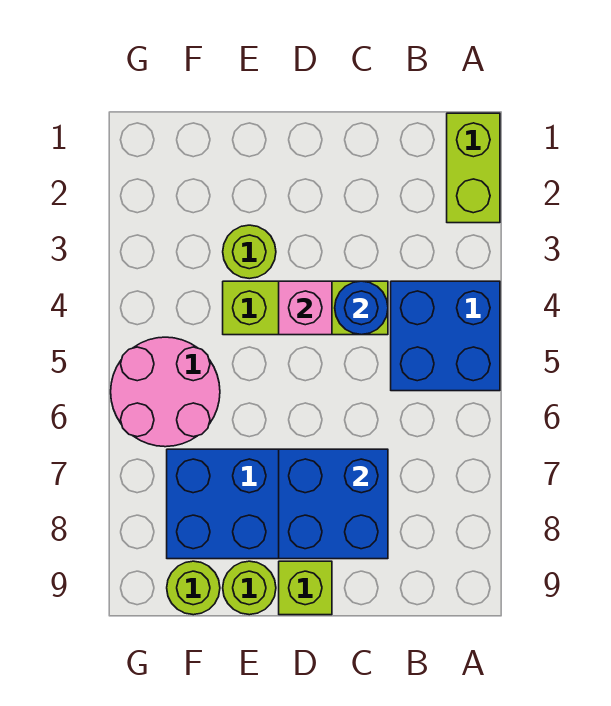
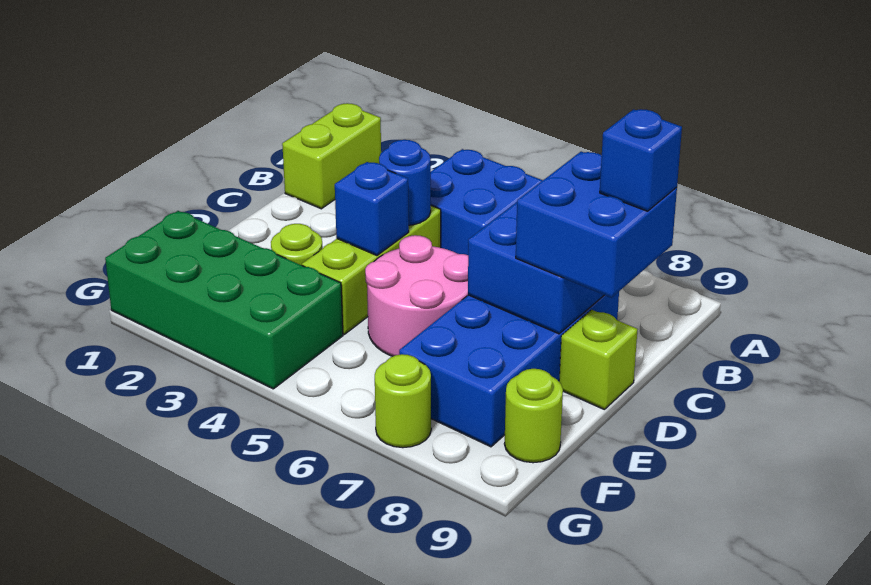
lime 1x2 brick [447,113,500,223] -> lime 1x2 brick turned to [282,103,381,209]
none -> blue 2x2 brick [516,152,677,298]
none -> blue 1x1 brick [600,109,682,211]
pink 1x1 brick [279,281,332,335] -> blue 1x1 brick [335,162,409,256]
lime 1x1 round brick [223,561,276,615] -> lime 1x1 round brick moved to [375,354,431,448]
none -> green 2x4 brick [105,211,343,389]
pink 2x2 round brick [111,337,220,447] -> pink 2x2 round brick moved to [365,235,468,356]

